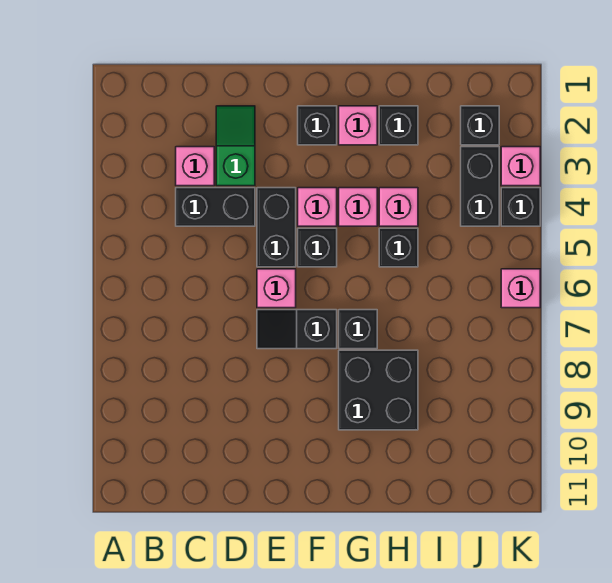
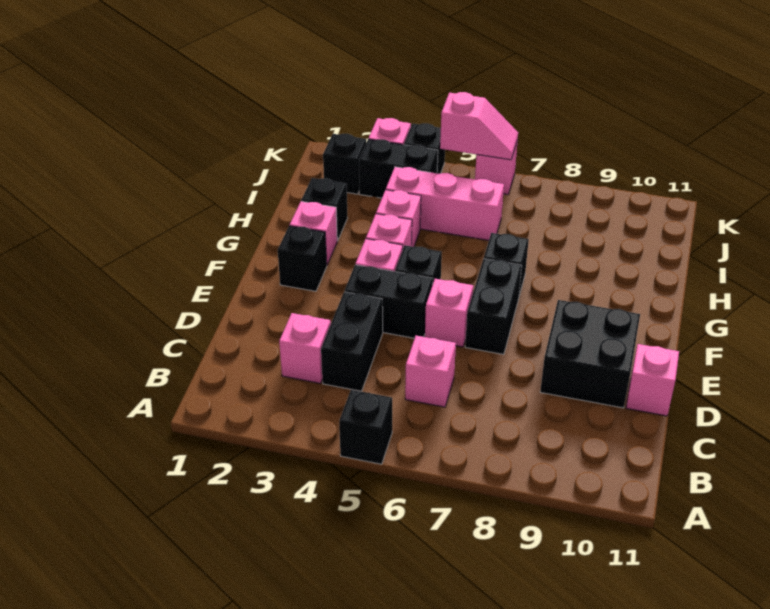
none -> pink 1x1 brick [405,336,456,407]
green 1x2 slope [216,106,255,186] -> none
none -> pink 1x1 brick [626,344,679,416]
black 1x2 slope [257,310,337,349] -> black 1x2 brick [465,259,522,354]
black 2x2 brick [339,350,418,430] -> black 2x2 brick moved to [540,300,640,408]
black 1x1 brick [379,228,418,267] -> black 1x1 brick moved to [339,390,392,464]
none -> pink 1x3 brick [386,167,504,240]
none -> pink 1x2 slope [440,92,518,160]

